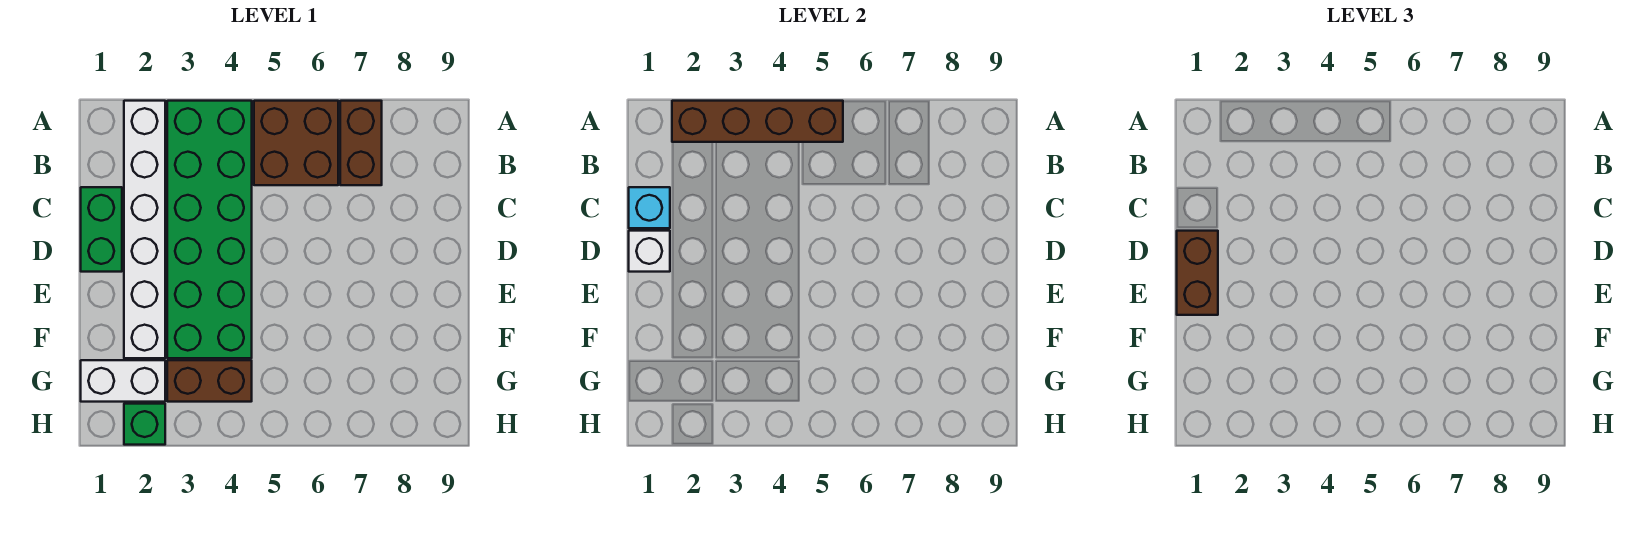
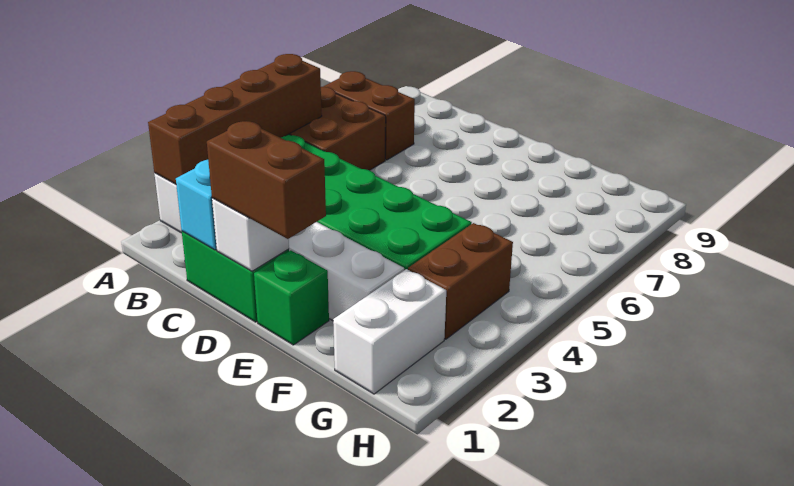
green 1x1 brick [124,404,165,445] -> green 1x1 brick moved to [254,251,329,345]

